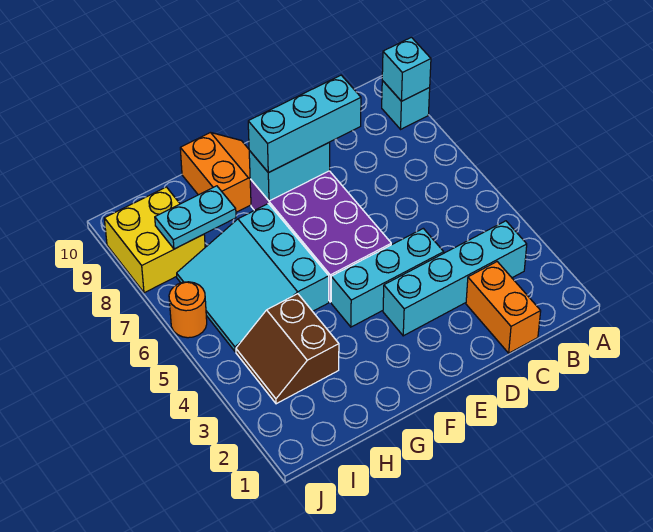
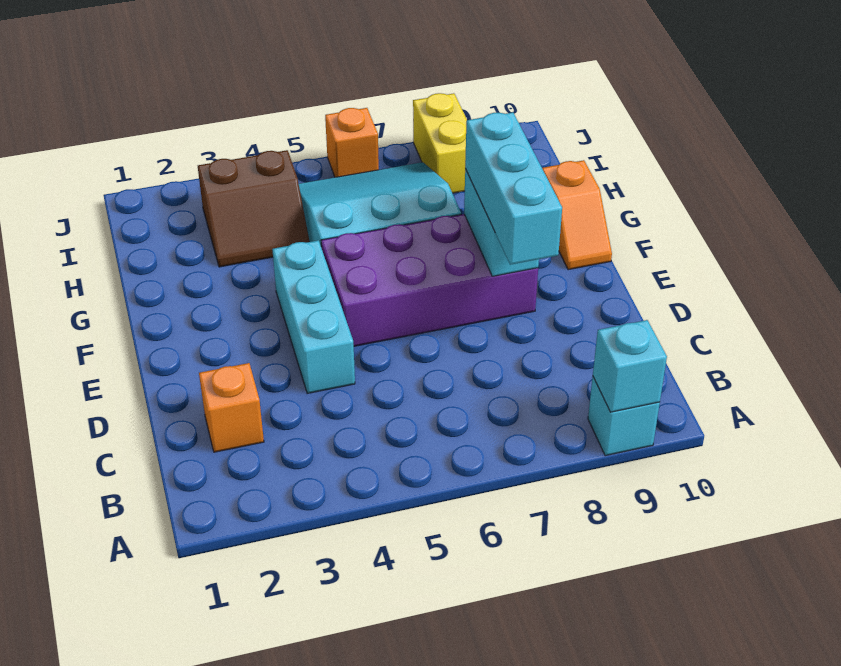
cyan 1x4 brick [383,221,527,336] -> none
orange 1x2 brick [466,262,541,353] -> orange 1x1 brick [199,363,264,452]
orange 2x2 slope [180,133,251,212] -> orange 1x2 slope [542,160,612,270]
brown 2x2 slope [236,294,339,404] -> brown 2x2 slope turned to [198,150,310,267]
cyan 1x2 plate [155,186,236,249] -> none
yellow 2x2 brick [104,187,205,293] -> yellow 1x2 brick [413,93,467,193]
orange 1x1 round brick [169,282,207,338] -> orange 1x1 brick [325,108,379,177]

